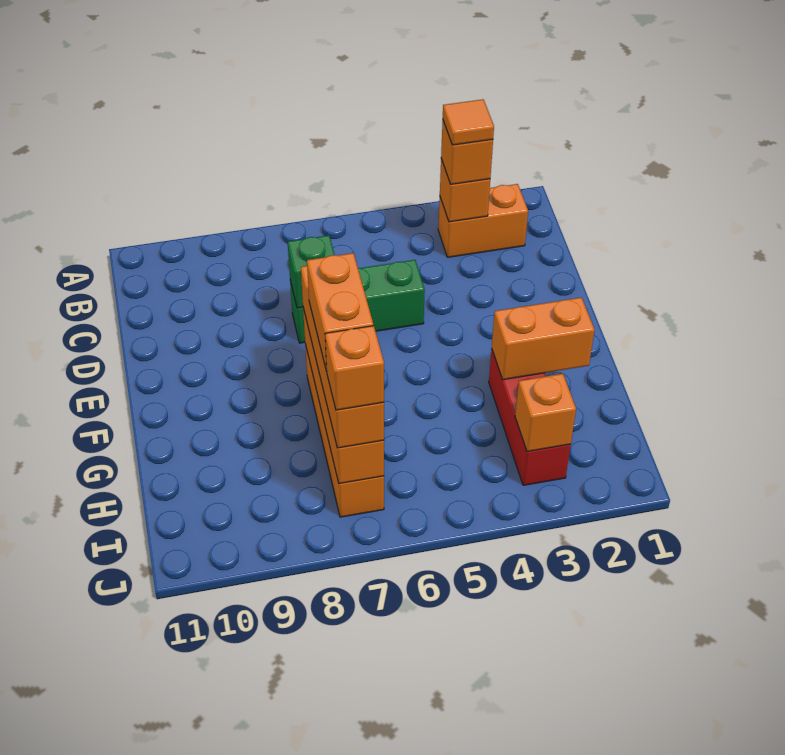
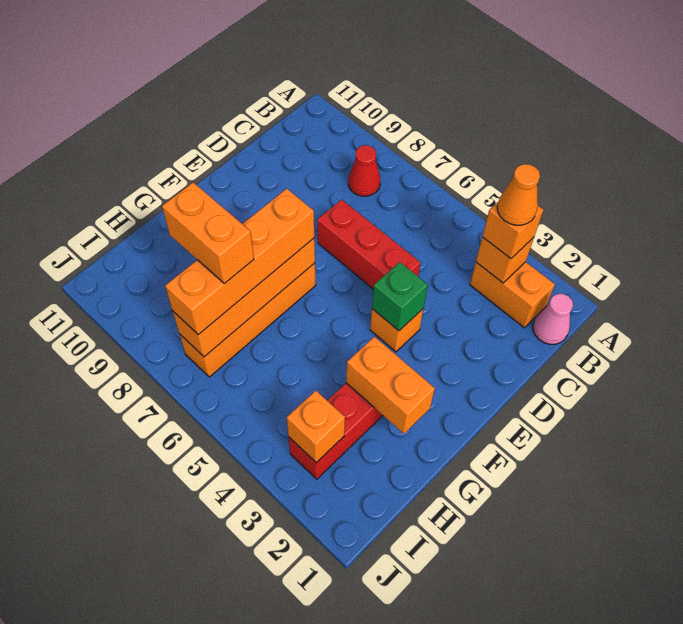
none -> pink 1x1 cone [533,294,573,344]
orange 1x1 tile [443,99,494,145] -> orange 1x1 cone [497,164,540,225]
none -> red 1x1 cone [348,145,380,196]
green 1x3 brick [290,260,425,343] -> red 1x3 brick [318,199,420,289]
green 1x1 brick [288,235,335,308] -> green 1x1 brick moved to [372,262,428,331]
orange 1x2 brick [307,253,373,371] -> orange 1x2 brick turned to [162,182,254,284]
orange 1x1 brick [325,326,384,410] -> orange 1x1 brick moved to [370,309,423,352]

